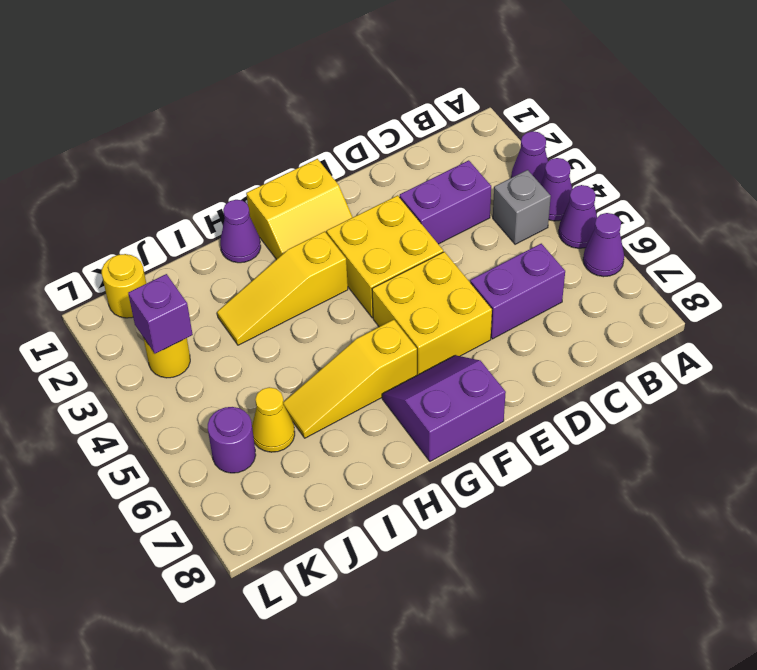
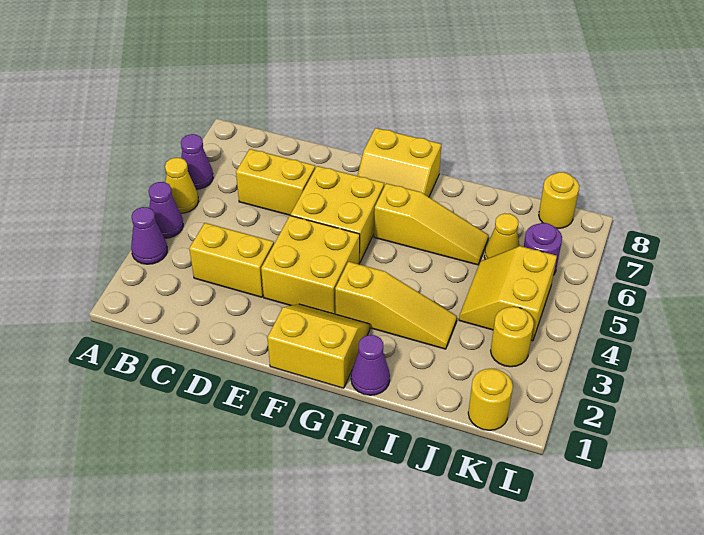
purple 1x1 cone [559,185,597,248] -> yellow 1x1 cone [165,158,198,213]
grey 1x1 brick [493,170,551,244] -> none
purple 1x2 brick [400,160,491,244] -> yellow 1x2 brick [189,223,274,297]
purple 1x2 brick [470,244,565,339] -> yellow 1x2 brick [236,149,315,215]
purple 2x2 slope [382,355,506,461] -> yellow 2x2 slope [358,128,441,197]
none -> yellow 2x2 slope [459,246,557,341]
purple 1x1 brick [128,274,193,354] -> none
none -> yellow 1x1 round brick [539,172,579,229]

